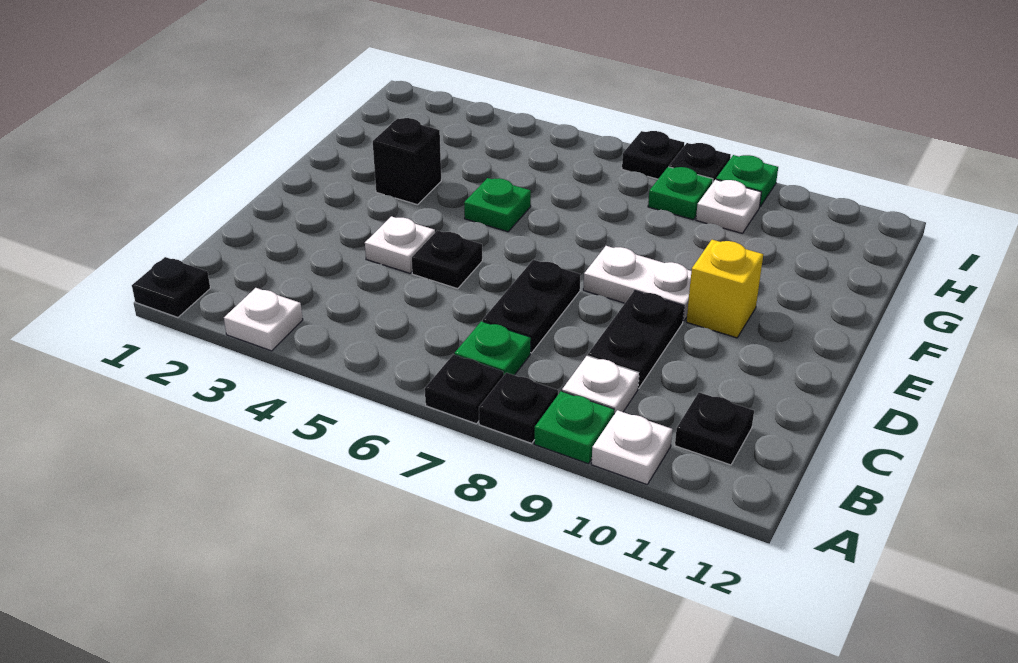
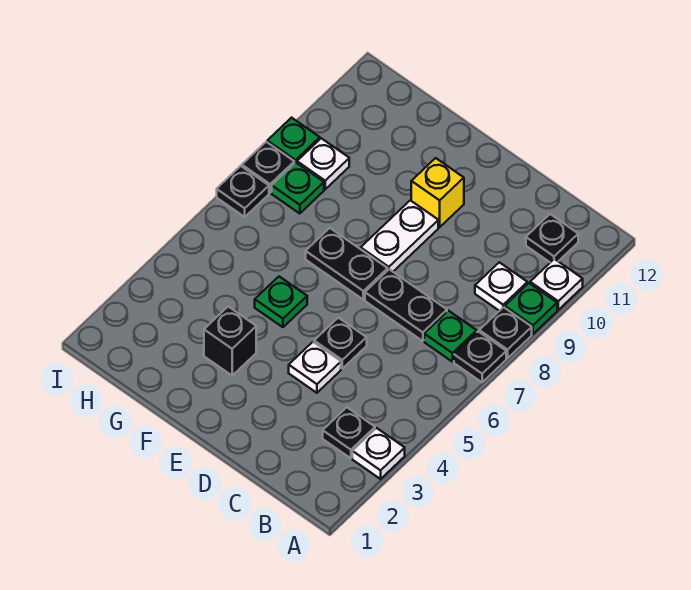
black 1x1 plate [132,257,210,317] -> black 1x1 plate moved to [323,408,375,458]
black 1x2 plate [588,291,684,388] -> black 1x2 plate moved to [306,228,388,300]

